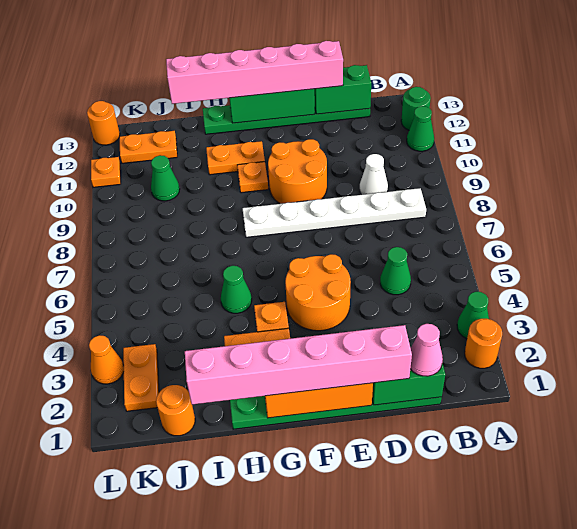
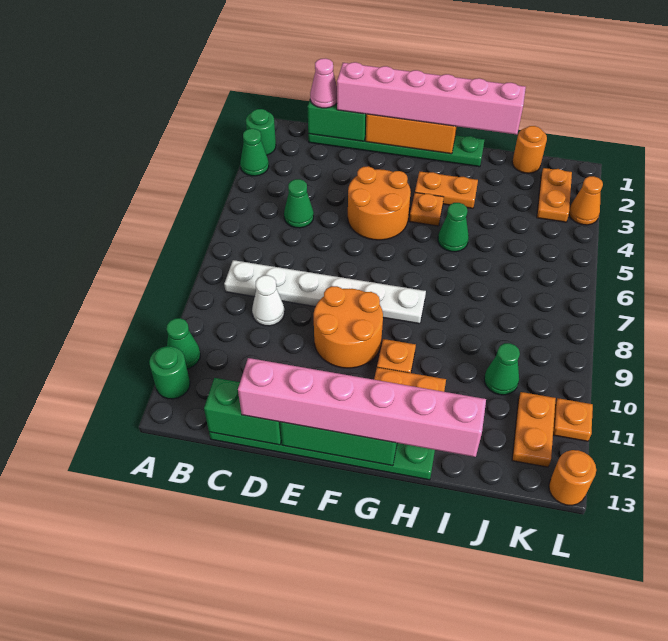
orange 1x1 round brick [465,319,502,368] -> green 1x1 round brick [246,109,276,155]
orange 1x2 plate [120,131,177,163] -> orange 1x2 plate turned to [512,392,556,467]

